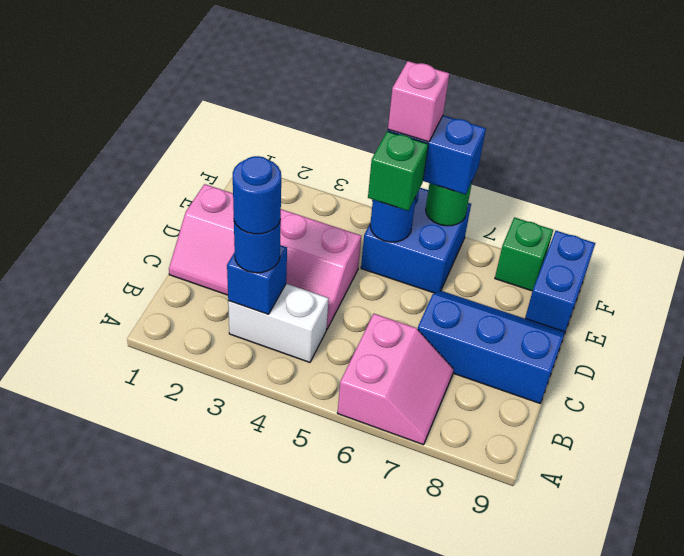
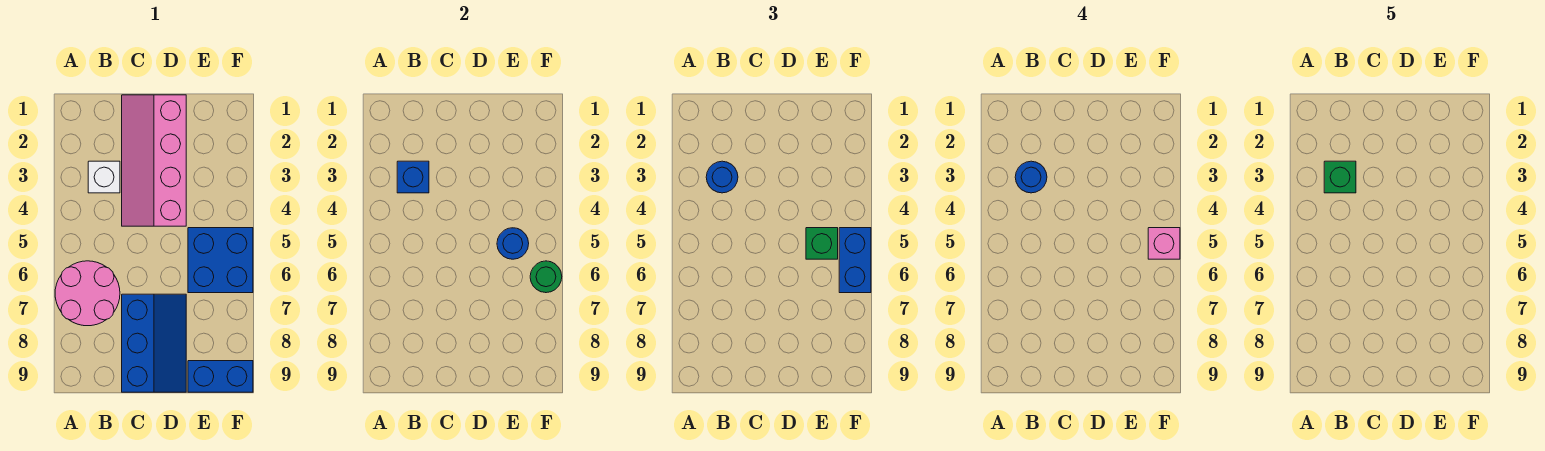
pink 2x2 slope [338,314,454,445] -> pink 2x2 round brick [55,261,120,326]
white 1x2 brick [228,284,329,362] -> white 1x1 brick [88,161,120,193]
green 1x1 brick [495,217,553,291] -> green 1x1 brick moved to [1324,161,1356,193]

